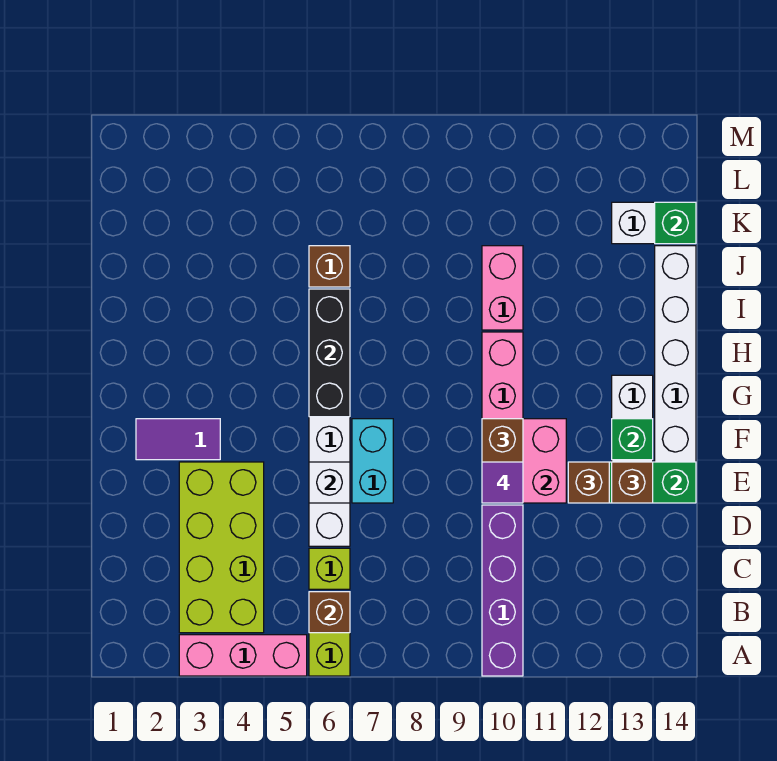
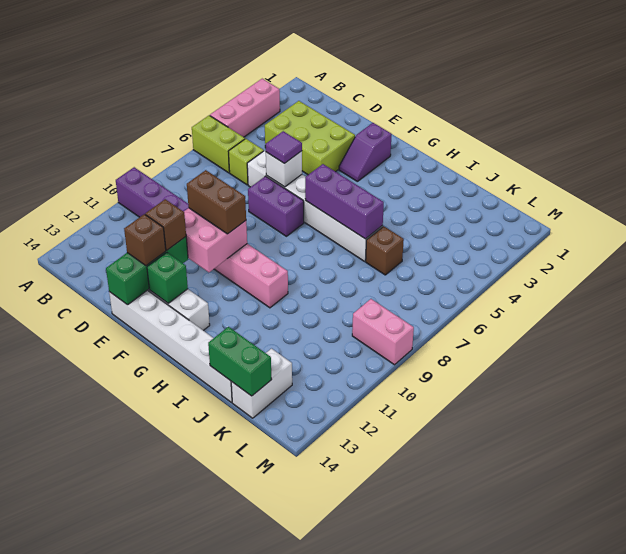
lime 2x4 brick [179,462,264,633] -> lime 2x3 brick [265,101,355,175]
brown 1x1 brick [309,592,350,633] -> none
cyan 1x2 brick [352,419,393,503] -> purple 1x2 brick [248,176,304,236]
purple 1x1 tile [482,462,523,503] -> purple 1x1 tile moved to [265,131,302,163]
purple 1x2 tile [136,419,220,460] -> purple 1x2 slope [339,123,392,181]
black 1x3 brick [309,289,350,417] -> purple 1x3 brick [305,164,384,239]
pink 1x2 brick [482,246,523,330] -> pink 1x2 brick moved to [352,299,414,365]
green 1x1 brick [655,202,696,244] -> green 1x2 brick [208,327,272,396]

